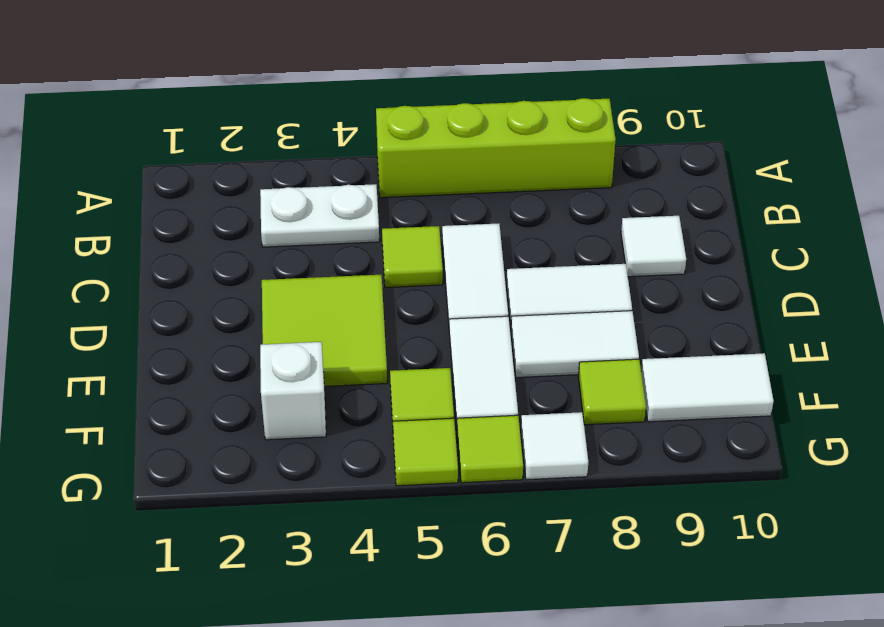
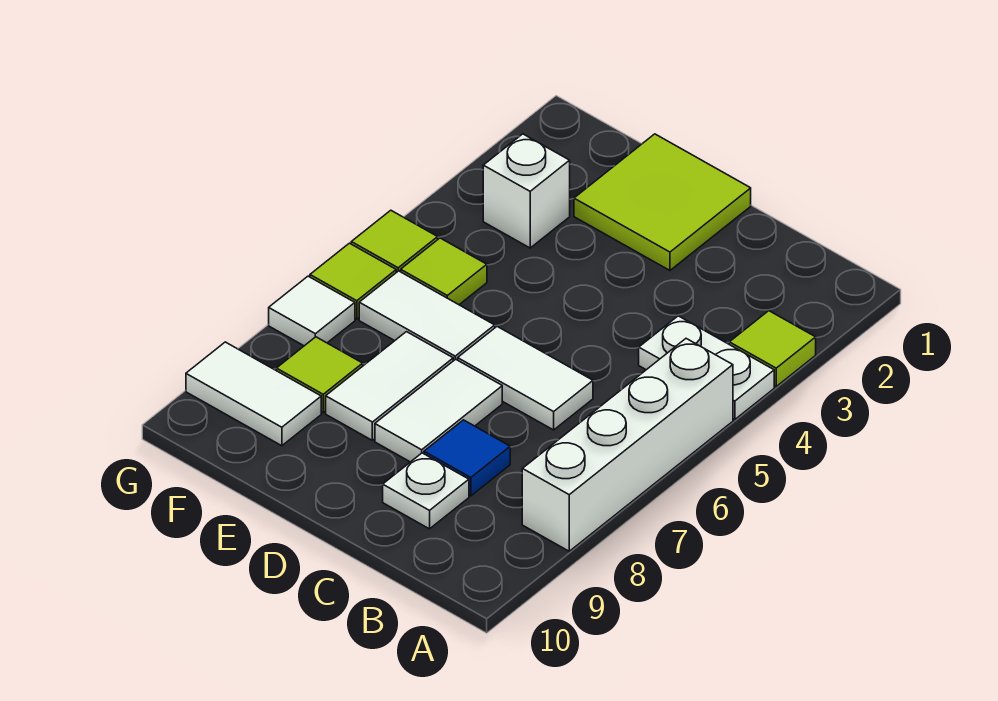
lime 1x4 brick [376,98,616,198] -> white 1x4 brick [522,339,733,551]
white 1x2 plate [260,184,379,247] -> white 1x2 plate turned to [639,316,774,420]
lime 1x1 tile [382,226,443,288] -> lime 1x1 tile moved to [729,311,816,386]
none -> blue 1x1 tile [424,420,510,496]
white 1x1 tile [621,216,686,277] -> white 1x1 plate [383,453,469,529]
lime 2x2 tile [262,275,387,386] -> lime 2x2 tile moved to [574,134,751,270]
white 1x2 tile [641,353,774,422] -> white 1x2 tile turned to [186,342,321,446]

